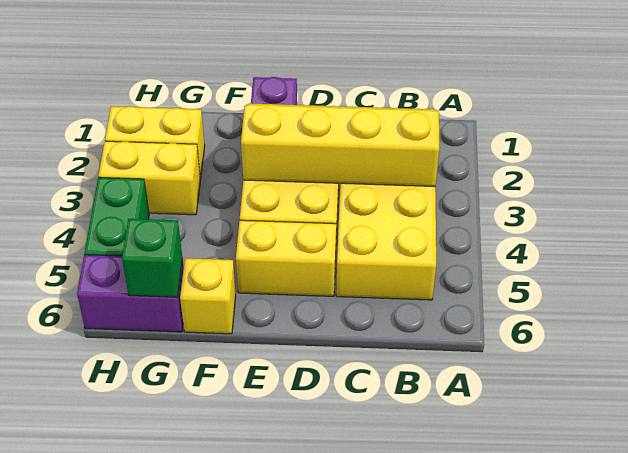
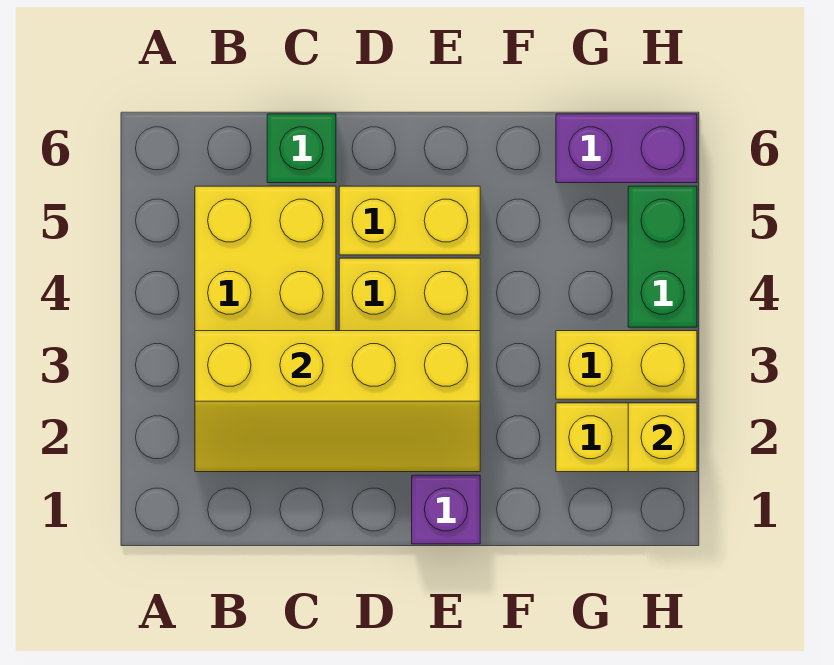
yellow 1x1 brick [180,258,236,334] -> yellow 1x1 brick moved to [628,403,697,472]
green 1x1 brick [122,219,182,297] -> green 1x1 brick moved to [267,114,336,183]

